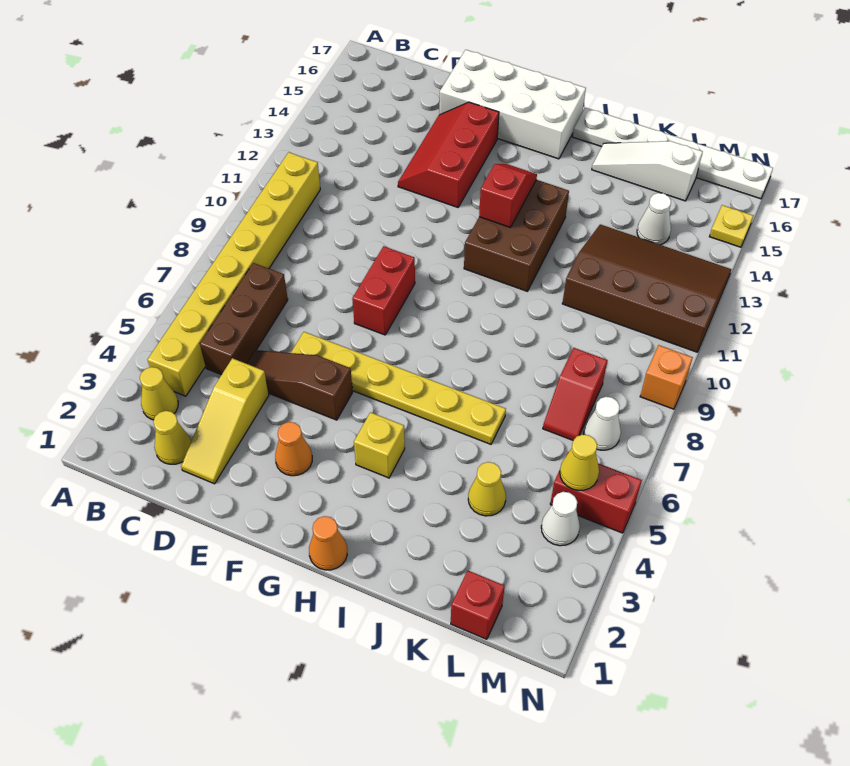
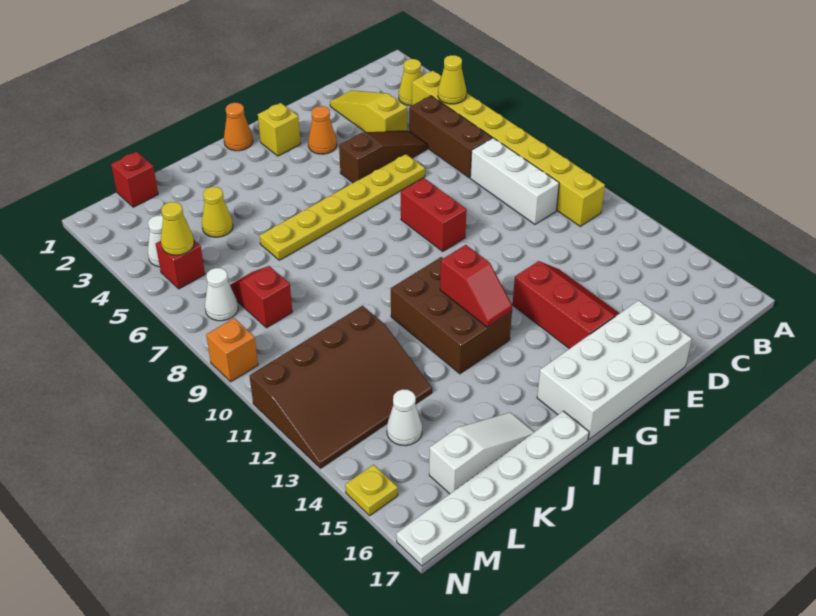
yellow 1x1 cone [153,411,191,464] -> yellow 1x1 cone moved to [438,55,466,104]
none -> white 1x3 brick [470,138,559,224]
yellow 1x1 brick [354,412,405,478] -> yellow 1x1 brick moved to [258,103,300,156]
red 1x2 brick [550,452,642,533] -> red 1x1 brick [156,240,205,289]

